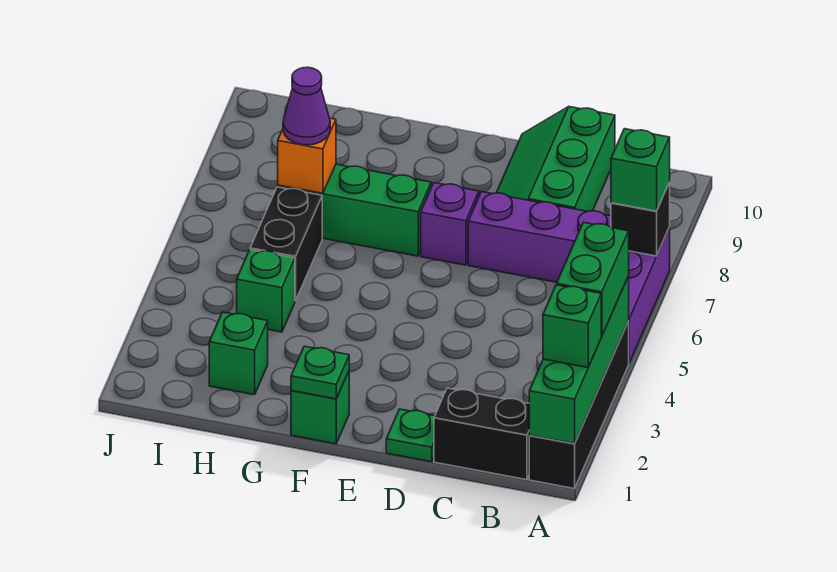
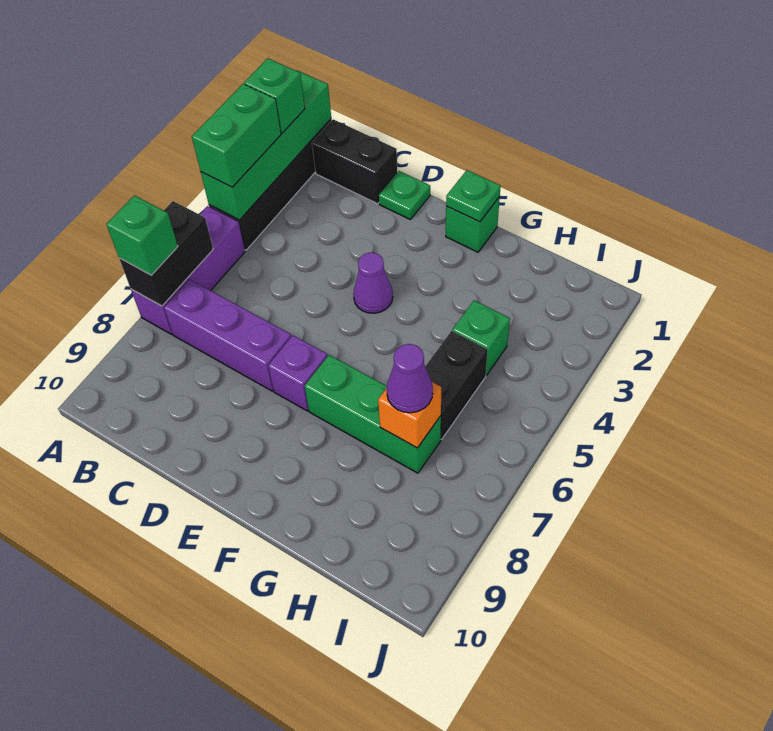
black 1x1 brick [611,182,670,256] -> black 1x2 brick [119,201,213,306]
green 2x3 slope [497,107,615,211] -> none
none -> purple 1x1 cone [353,252,393,313]
green 1x1 brick [209,312,268,395] -> none

